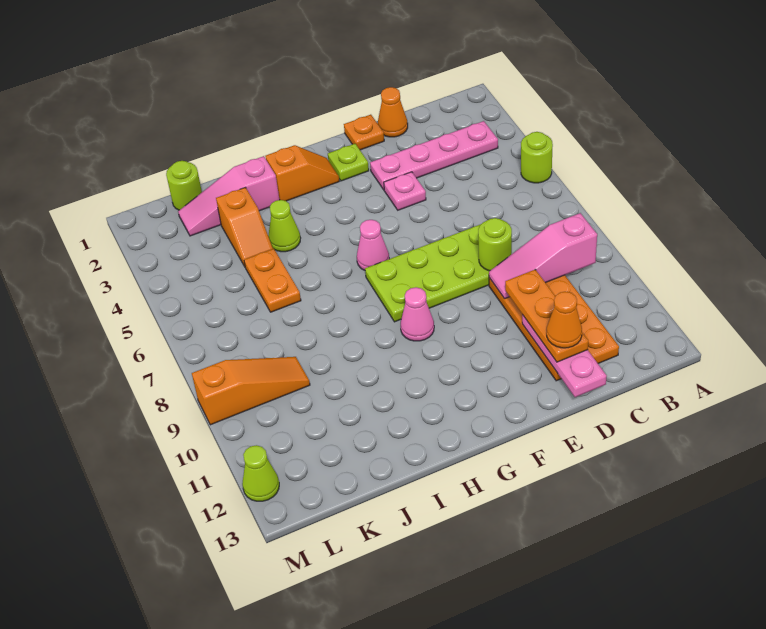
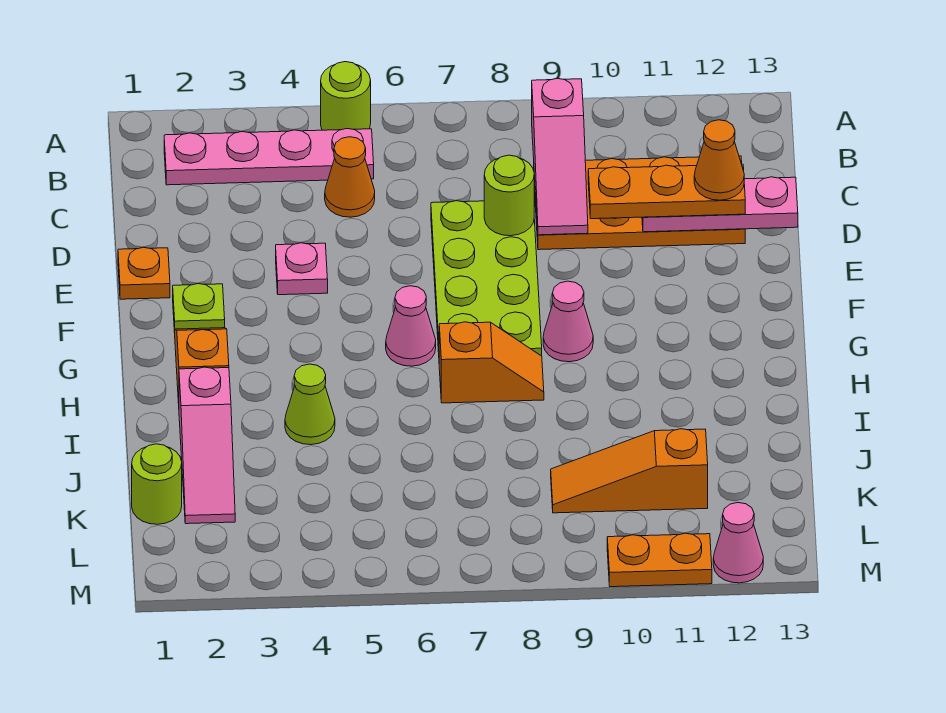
pink 1x4 plate [370,121,498,190] -> pink 1x4 plate turned to [164,129,374,185]
orange 1x1 cone [378,87,408,137] -> orange 1x1 cone moved to [325,137,375,217]
orange 1x2 slope [216,187,273,266] -> orange 1x2 slope moved to [439,322,544,403]
orange 1x2 plate [244,249,301,312] -> orange 1x2 plate moved to [607,533,712,587]
orange 1x3 slope [192,357,310,425] -> orange 1x3 slope turned to [551,429,708,513]
lime 1x1 cone [242,445,279,501] -> pink 1x1 cone [713,503,763,583]

